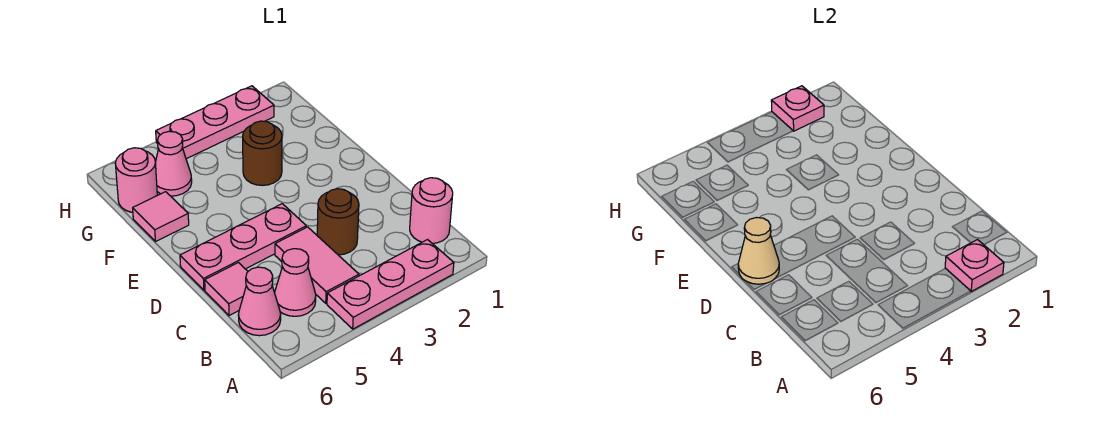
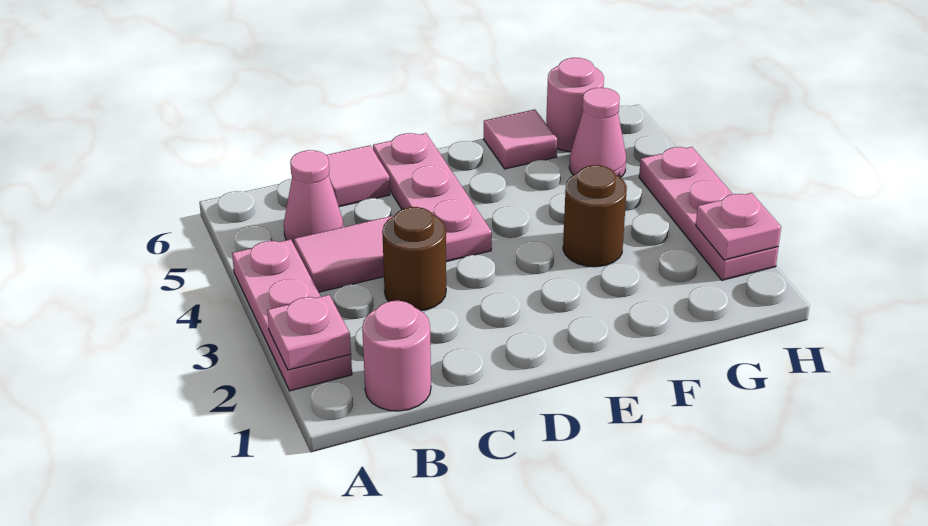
pink 1x1 cone [238,267,281,336] -> none
tan 1x1 cone [738,218,779,284] -> none

